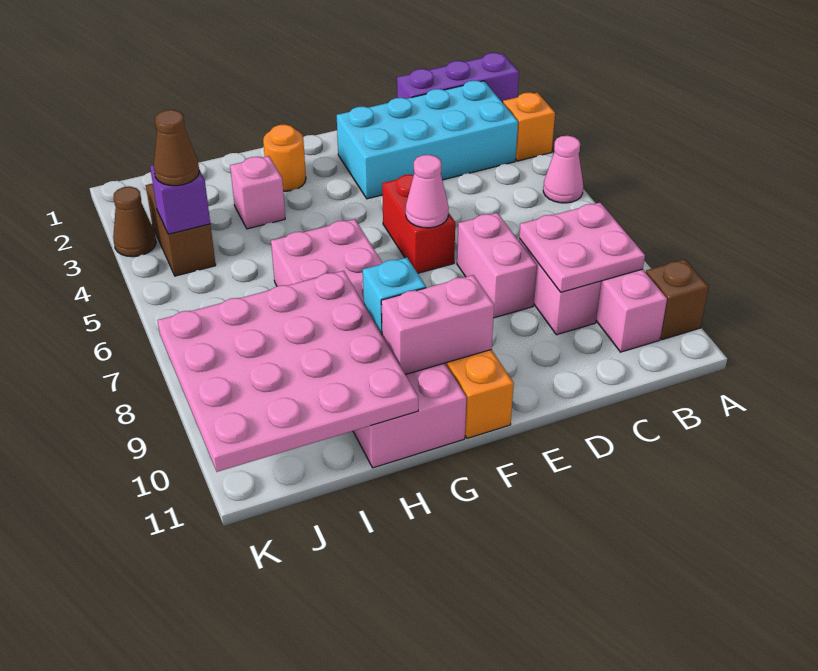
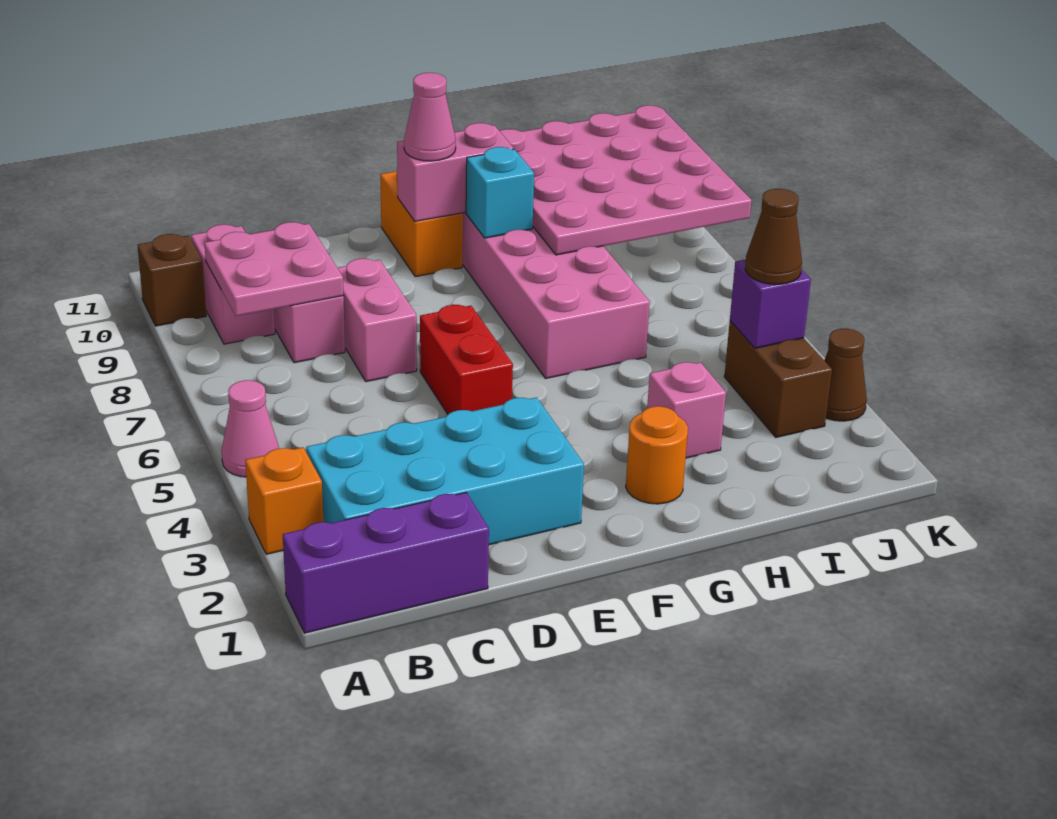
pink 1x1 cone [406,155,449,228] -> pink 1x1 cone moved to [404,73,456,161]

